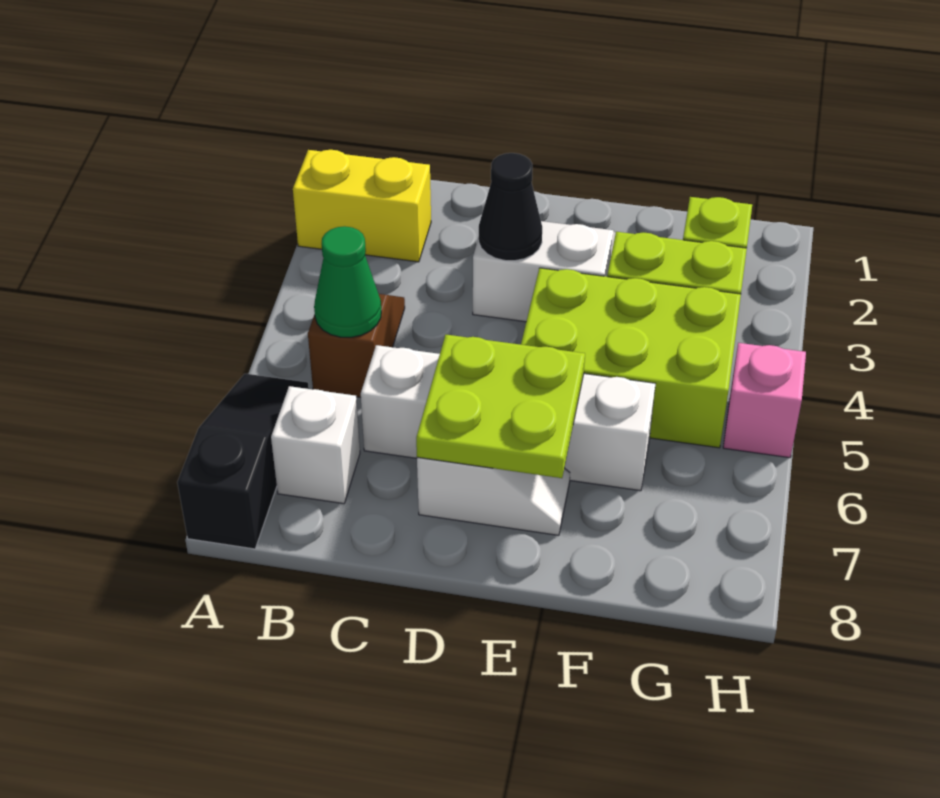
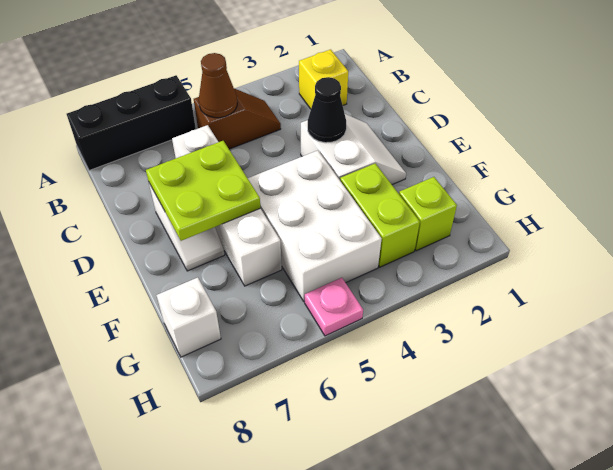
yellow 1x2 brick [293,150,431,262] -> yellow 1x1 brick [299,50,348,109]
black 1x3 slope [177,374,309,549] -> black 1x3 brick [67,75,196,171]
green 1x1 cone [314,226,381,337] -> brown 1x1 cone [199,53,237,118]
white 1x1 brick [271,386,360,504] -> white 1x1 brick moved to [156,277,221,357]
lime 2x3 brick [521,268,741,448] -> white 2x3 brick [248,150,382,301]
pink 1x1 brick [723,343,806,458] -> pink 1x1 plate [305,278,363,336]

